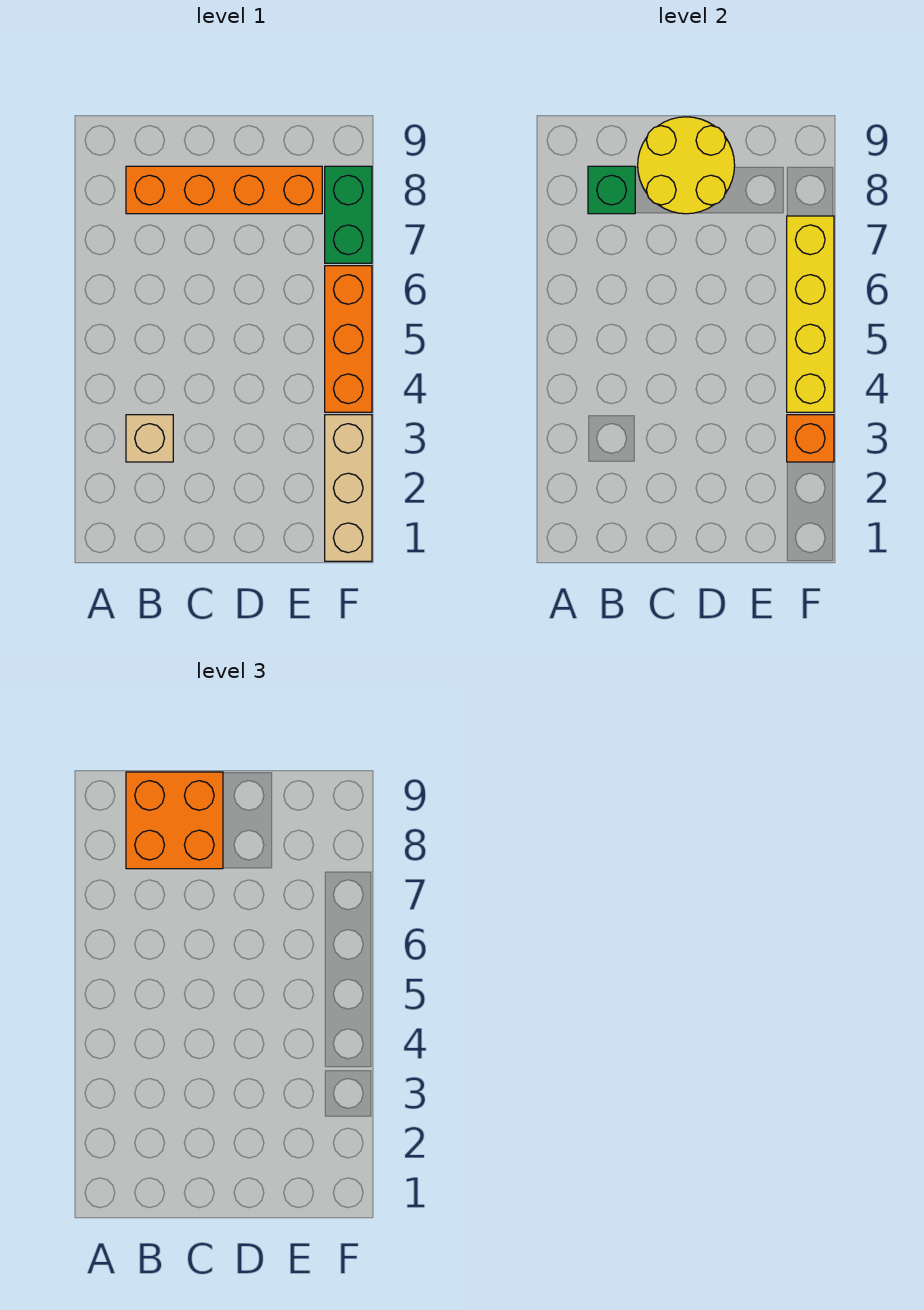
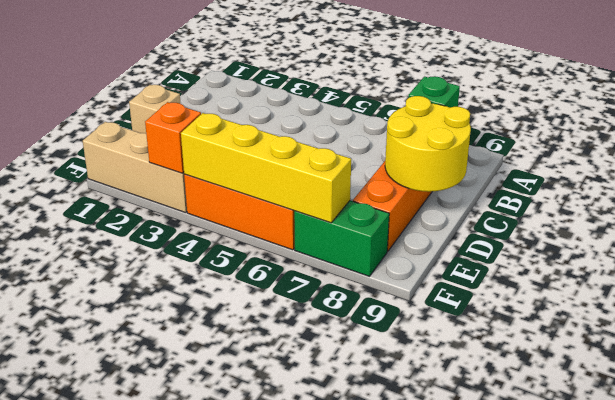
tan 1x1 brick [126,415,173,462] -> tan 1x1 brick moved to [129,85,181,133]
orange 2x2 brick [126,772,223,869] -> none

